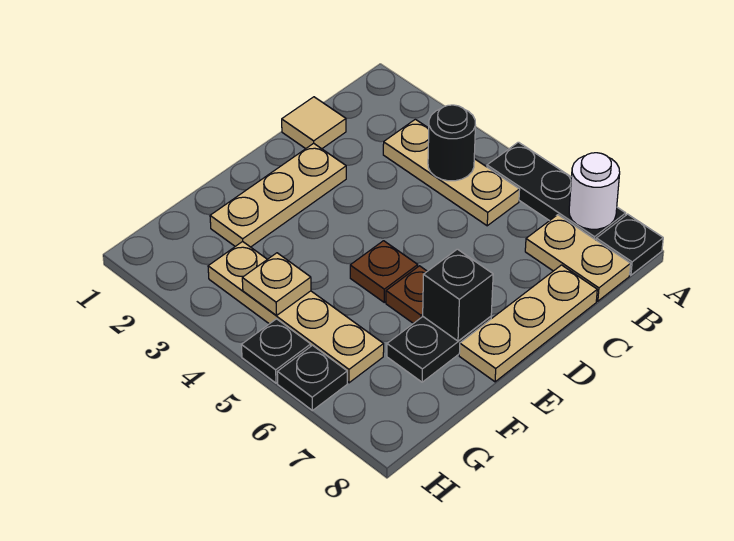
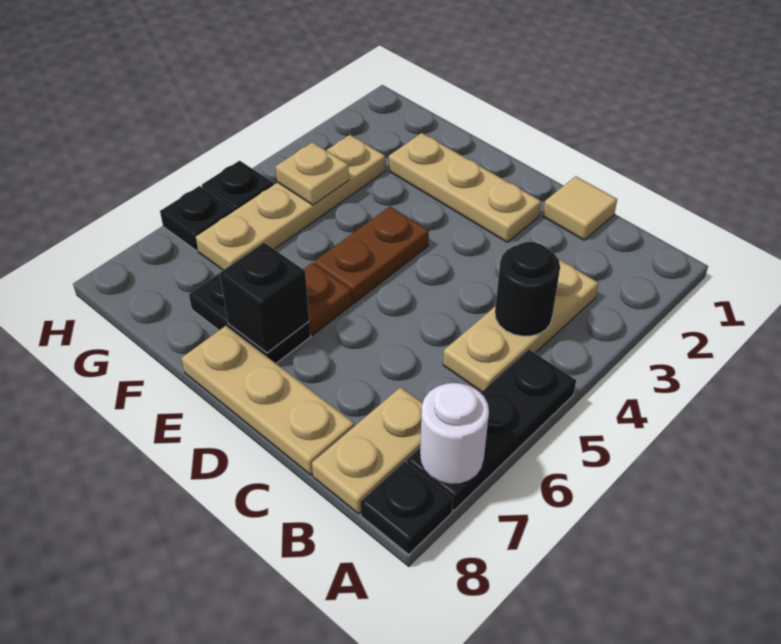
brown 1x1 plate [350,241,418,302] -> brown 1x2 plate [314,207,429,303]

